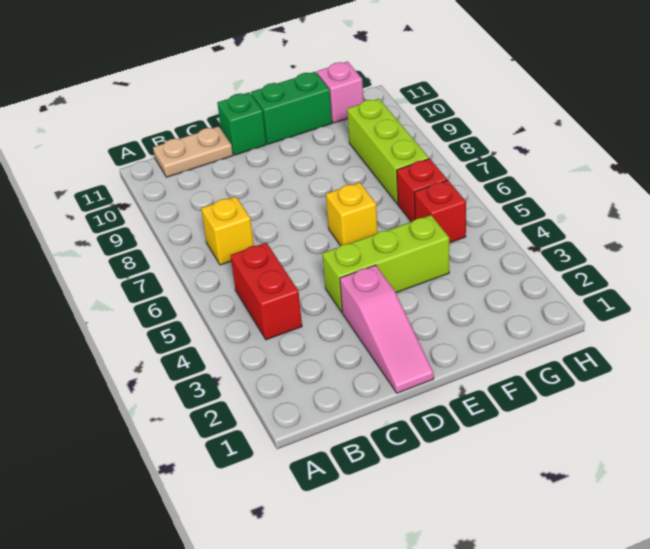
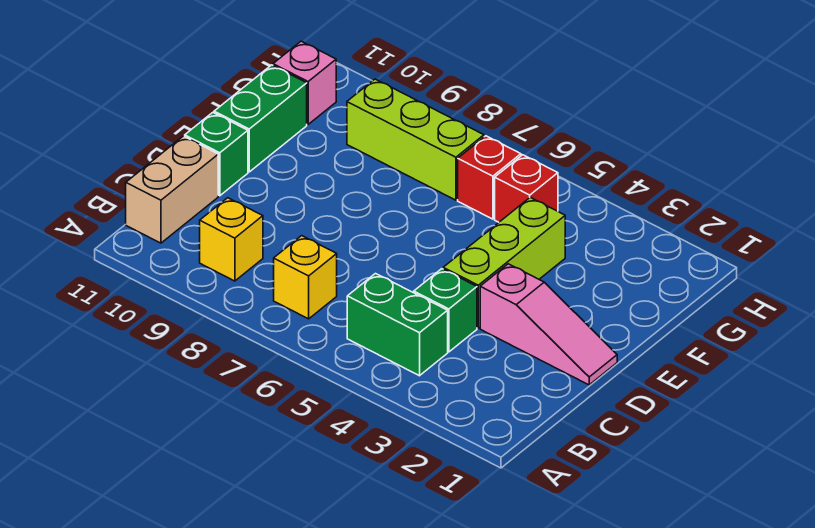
red 1x2 brick [231,243,302,340] -> green 1x2 brick [347,274,448,376]
tan 1x2 plate [153,126,233,177] -> tan 1x2 brick [126,136,218,243]
none -> green 1x1 brick [414,269,477,352]
yellow 1x1 brick [326,182,378,246] -> yellow 1x1 brick moved to [200,198,263,281]

